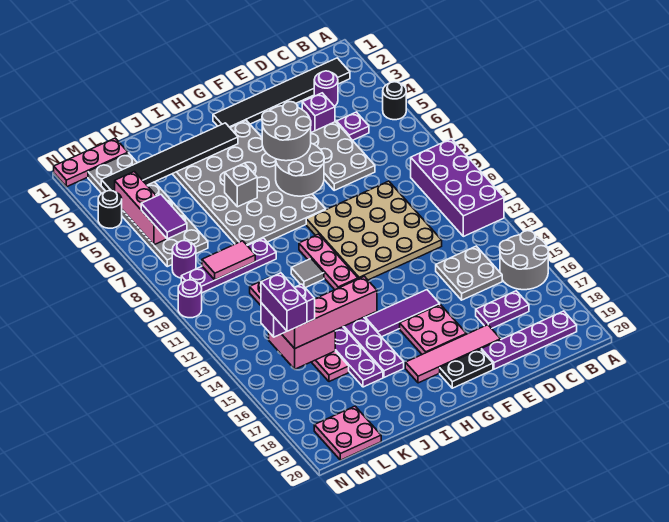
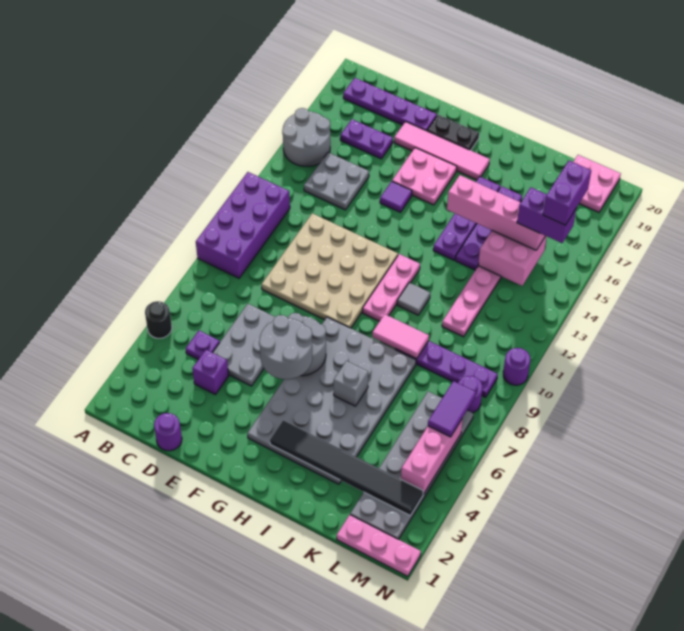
black 1x6 tile [213,58,350,127] -> none
purple 1x1 round brick [314,71,338,106] -> purple 1x1 round brick moved to [154,413,182,451]
purple 1x3 tile [365,290,440,337] -> purple 1x1 tile [380,181,412,212]
pink 1x2 tile [202,241,255,280] -> pink 1x2 tile moved to [372,314,429,359]
black 1x1 round brick [98,191,122,228] -> none

